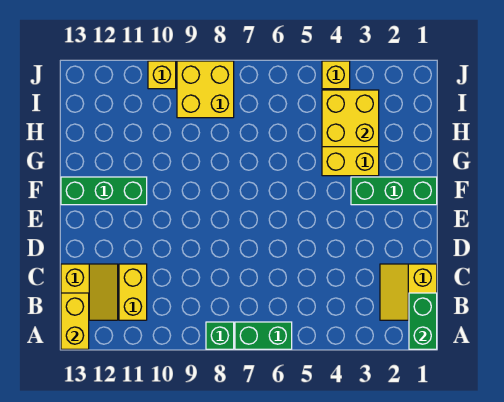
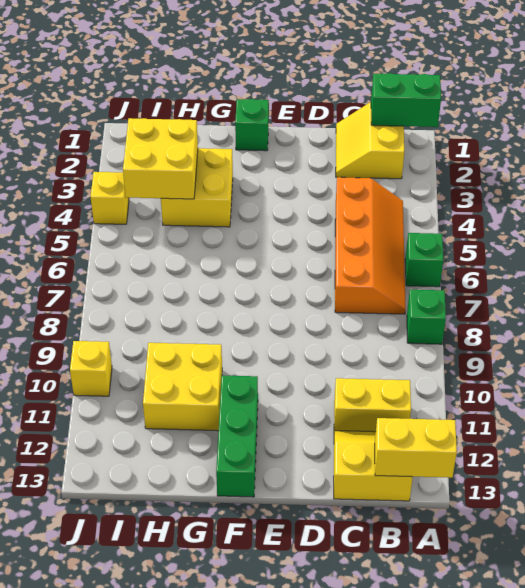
green 1x2 brick [235,322,292,349] -> green 1x1 brick [405,233,443,287]
yellow 2x2 slope [380,264,437,320] -> yellow 2x2 slope turned to [336,102,404,179]
none -> orange 2x4 slope [335,177,406,314]
green 1x3 brick [351,177,437,205] -> green 1x1 brick [235,99,269,151]
yellow 2x2 brick [177,61,234,118] -> yellow 2x2 brick moved to [143,343,222,431]

